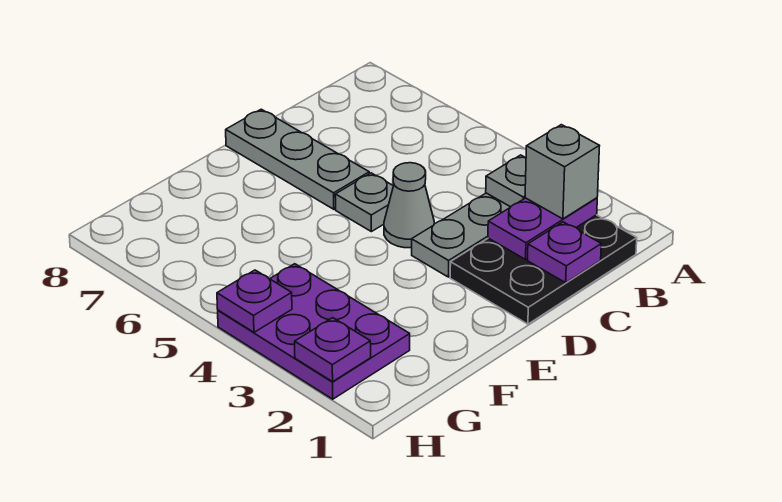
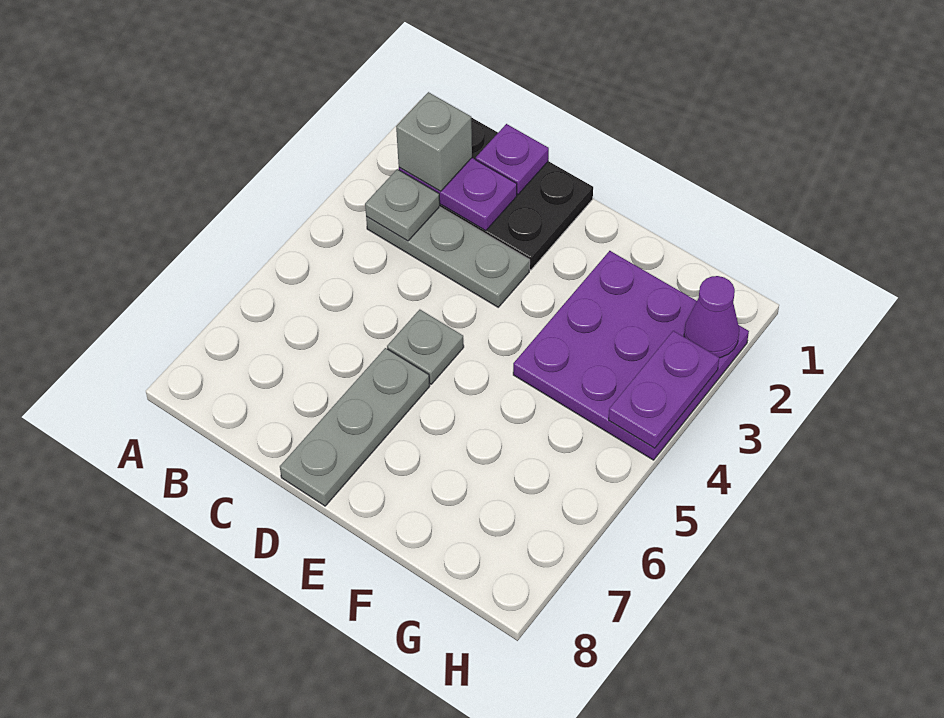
grey 1x1 cone [384,163,434,248] -> none
purple 2x3 plate [218,264,410,399] -> purple 3x3 plate [513,251,749,460]
purple 1x1 plate [295,318,371,382] -> purple 1x1 cone [684,276,739,358]
purple 1x1 plate [217,270,292,332] -> purple 1x2 plate [609,331,719,448]

